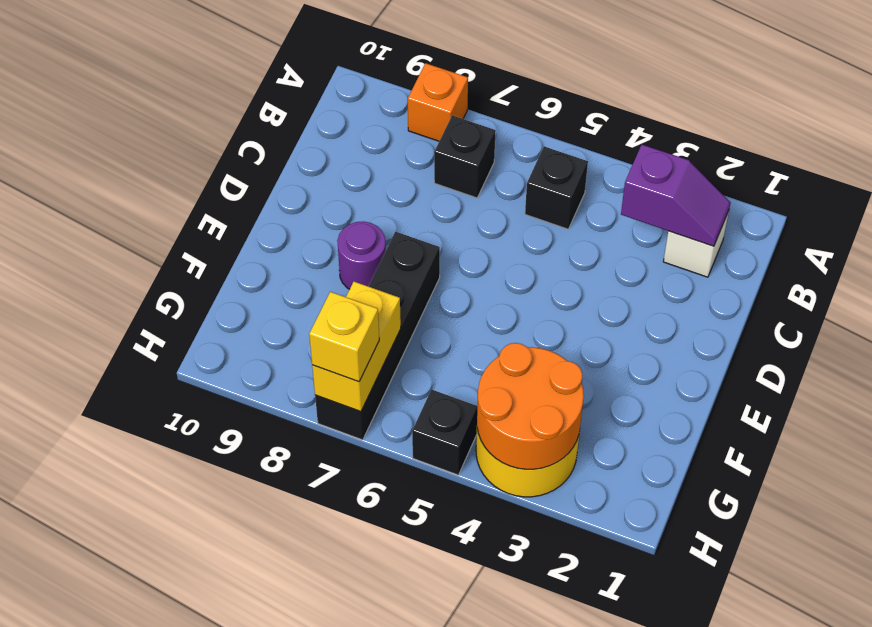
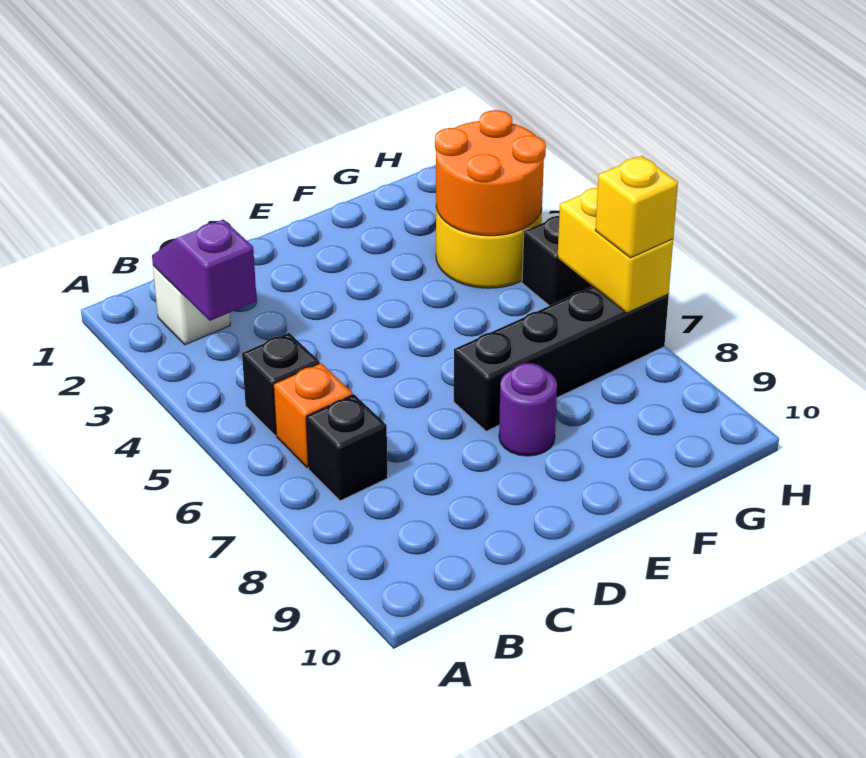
orange 1x1 brick [408,63,468,141] -> orange 1x1 brick moved to [274,363,353,468]
yellow 1x2 brick [312,282,401,412] -> yellow 1x2 brick turned to [558,188,673,313]

